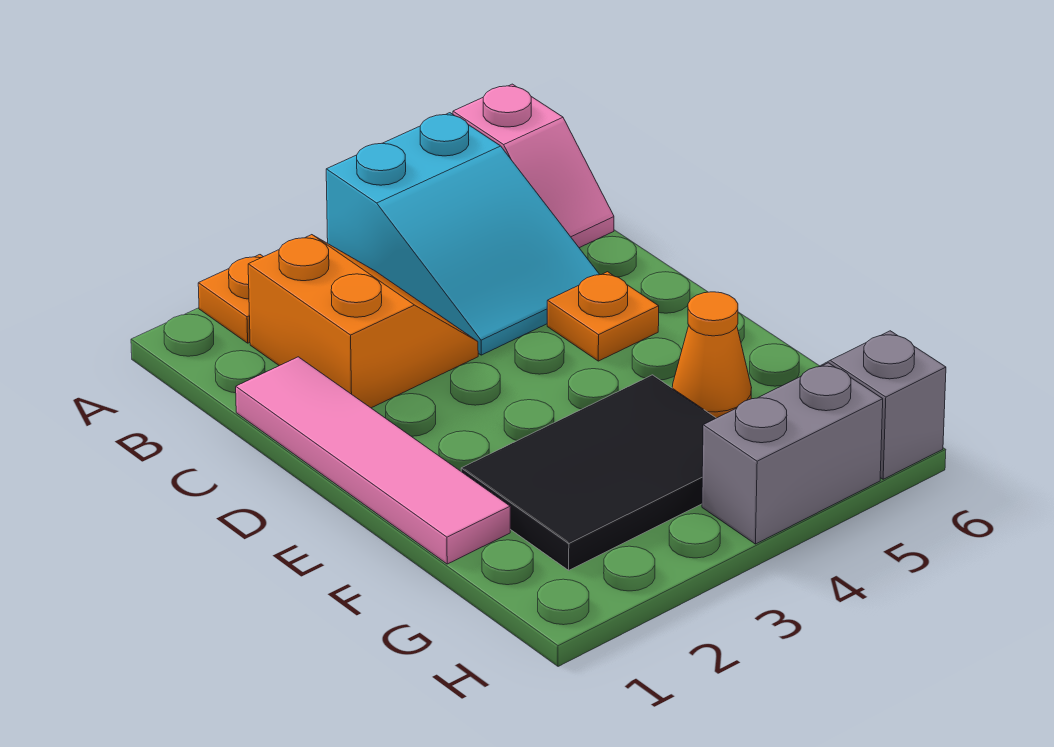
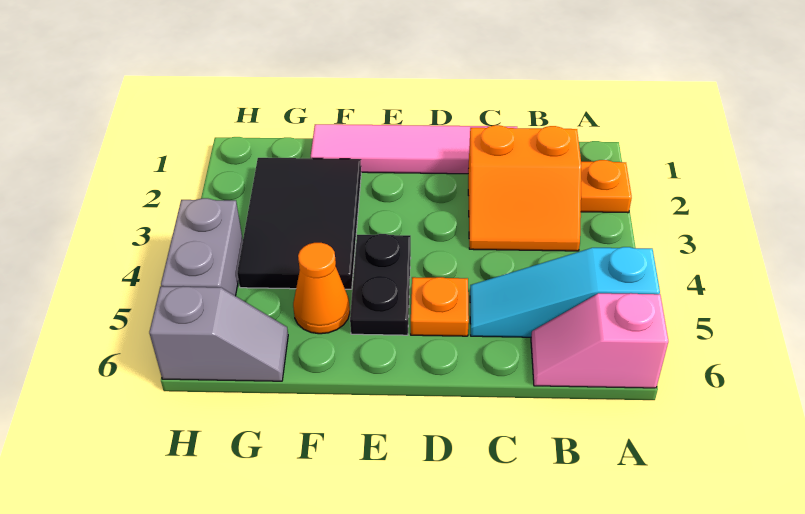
cyan 2x3 slope [326,113,600,355] -> cyan 1x3 slope [470,247,660,337]
none -> black 1x2 plate [350,234,411,335]

